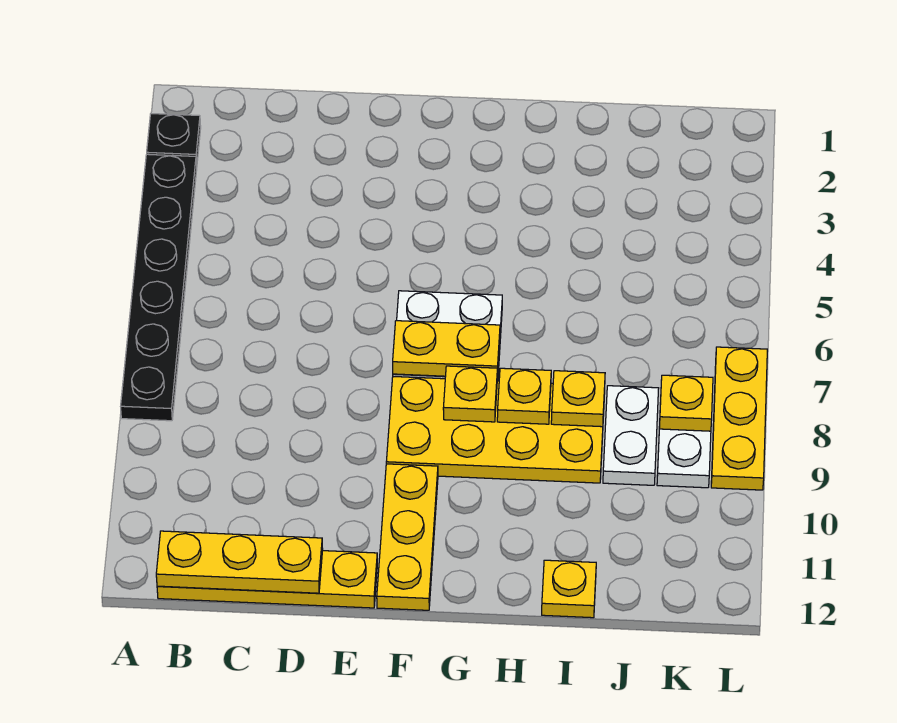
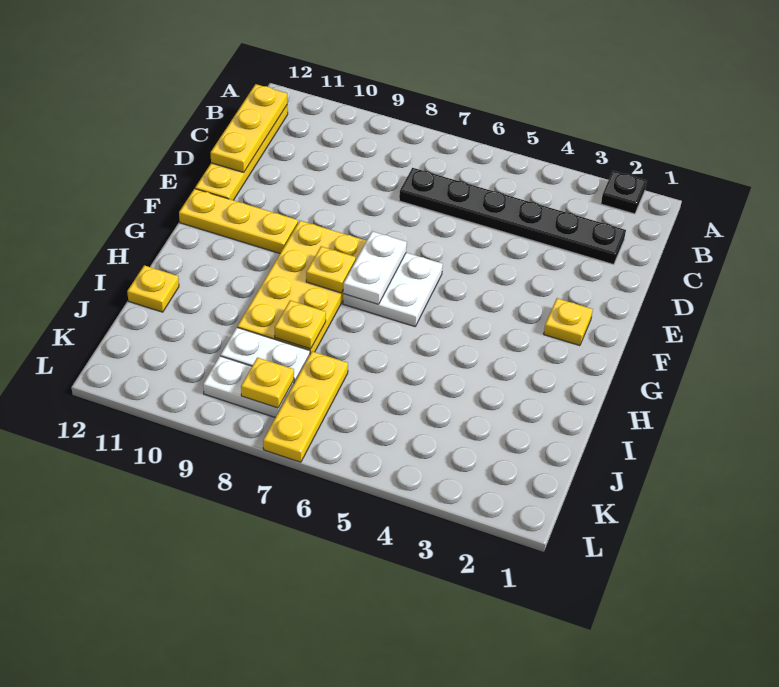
black 1x6 plate [121,154,197,421] -> black 1x6 plate moved to [399,168,626,265]
yellow 1x2 plate [393,321,500,378] -> white 1x2 plate [343,231,407,304]
yellow 1x1 plate [497,368,551,424] -> yellow 1x1 plate moved to [544,298,593,346]
yellow 1x3 plate [711,347,767,490] -> yellow 1x3 plate turned to [263,351,348,462]

